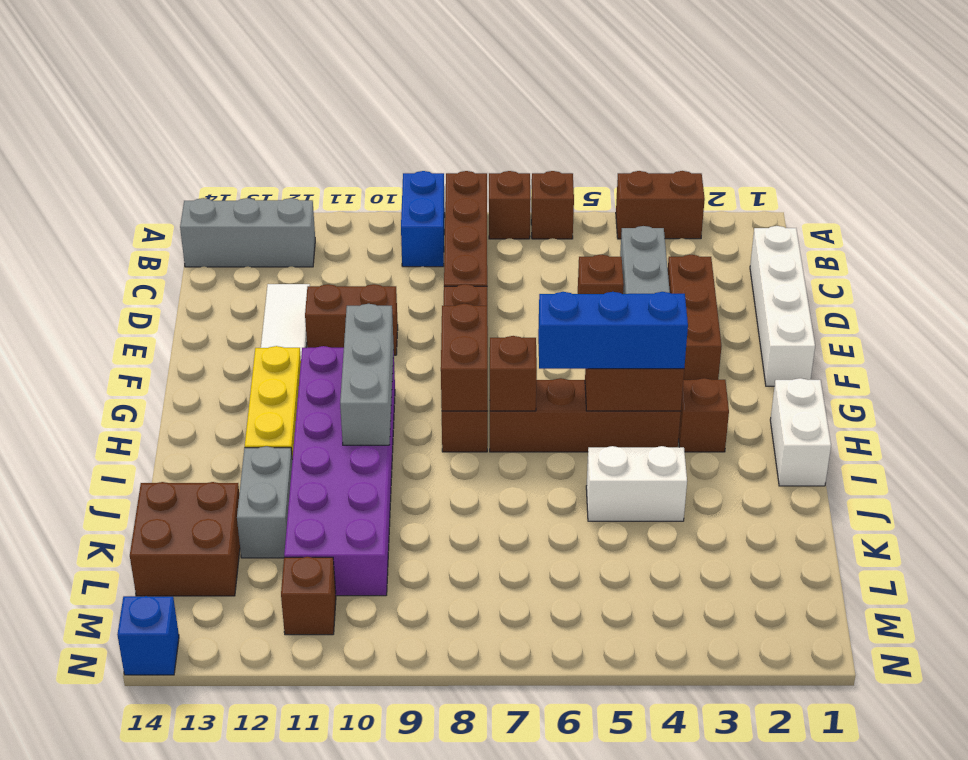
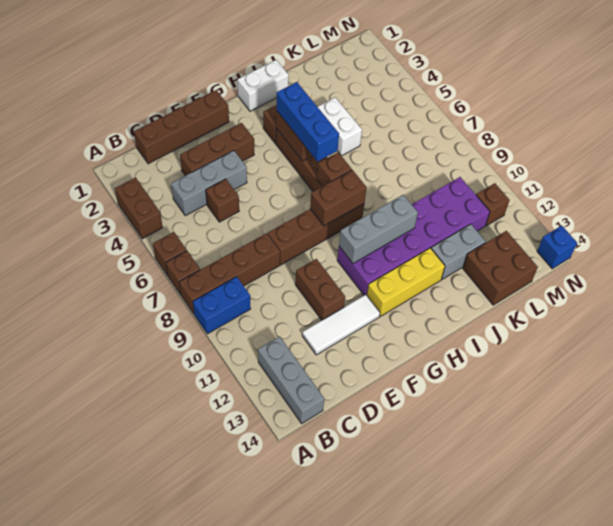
white 1x4 brick [750,226,815,386] -> brown 1x4 brick [134,90,229,164]

